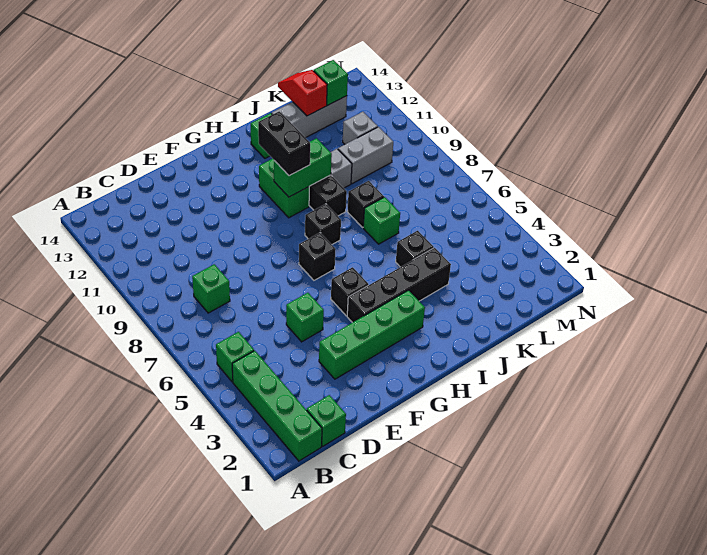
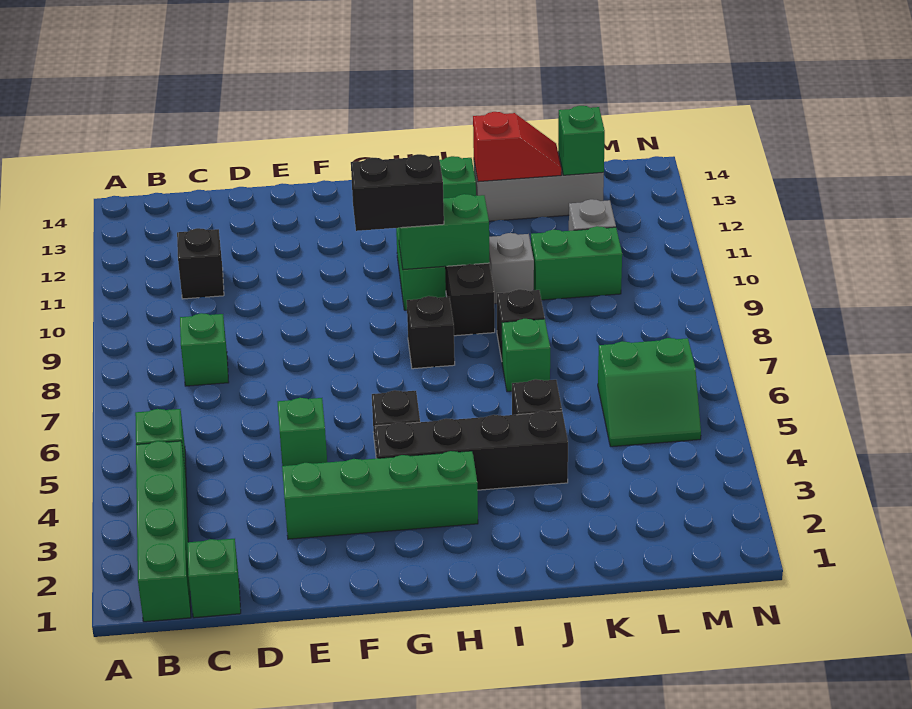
black 1x1 brick [299,233,336,280] -> black 1x1 brick moved to [177,228,224,299]
black 1x2 brick [258,111,310,176] -> black 1x2 brick turned to [351,154,444,231]
grey 1x2 brick [338,127,393,184] -> green 1x2 brick [531,226,622,300]
red 1x2 slope [278,70,327,116] -> red 1x2 slope turned to [473,112,561,182]
none -> green 2x2 slope [598,338,701,447]

